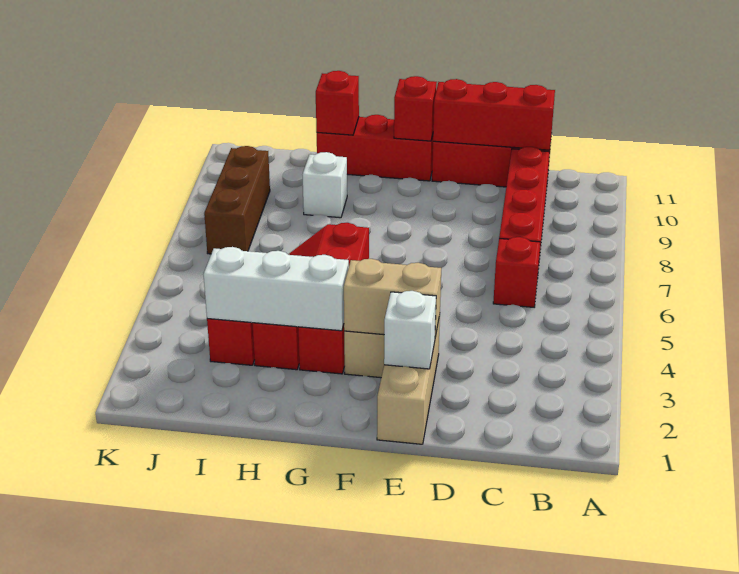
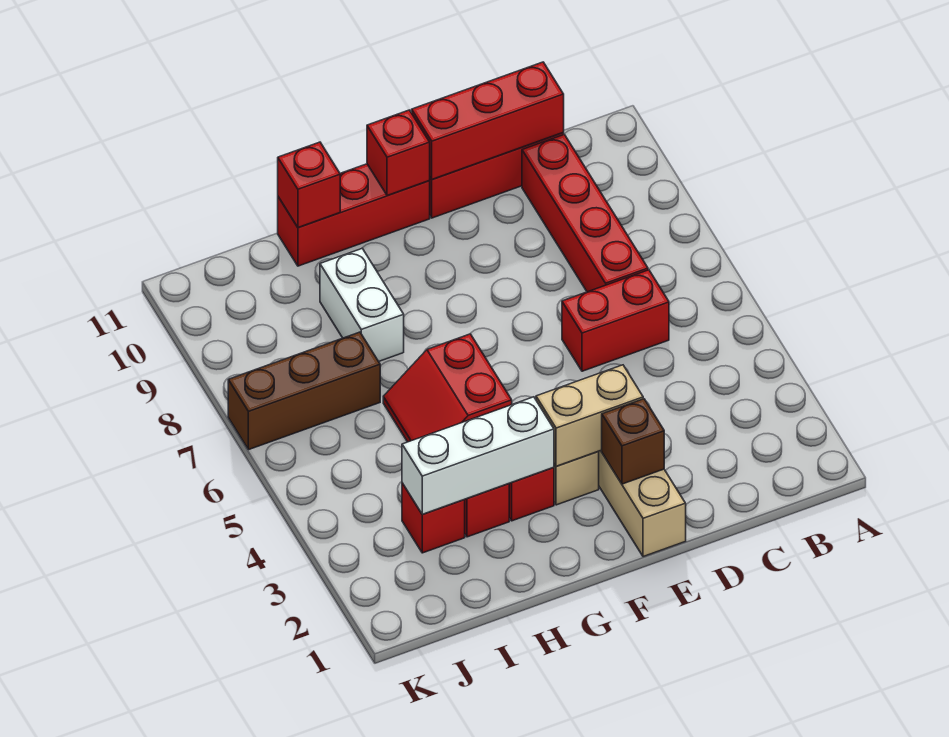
red 1x1 brick [493,237,540,307] -> red 1x2 brick [562,270,669,371]
white 1x1 brick [384,291,436,369] -> brown 1x1 brick [602,399,664,484]
white 1x1 brick [302,152,347,218] -> white 1x2 brick [320,248,404,362]
brown 1x3 brick [204,146,270,254] -> brown 1x3 brick turned to [228,332,380,450]

